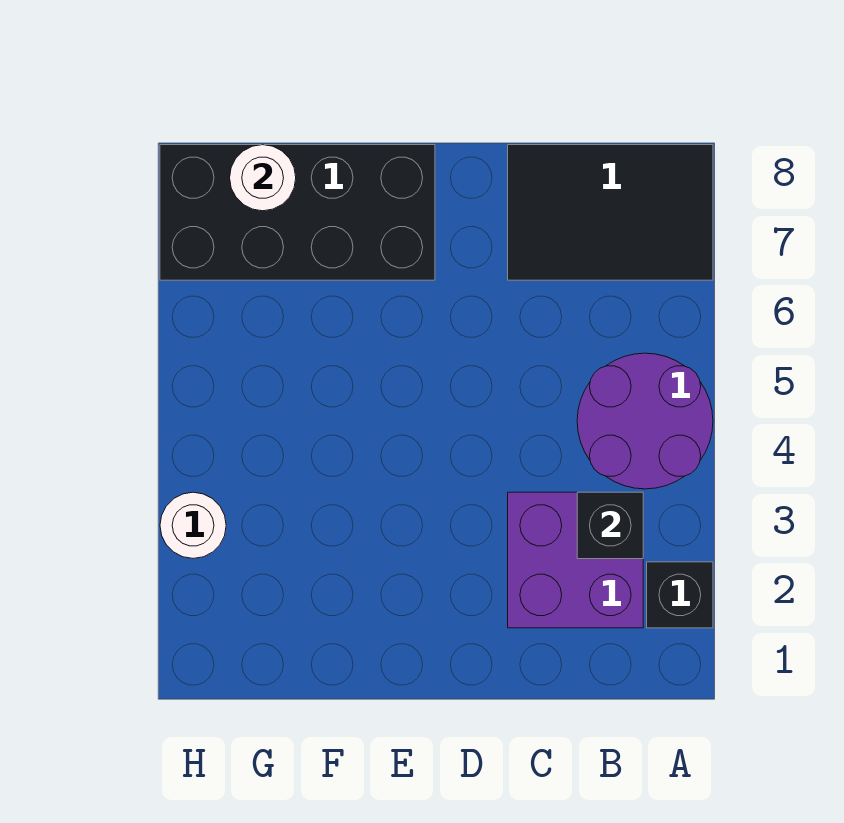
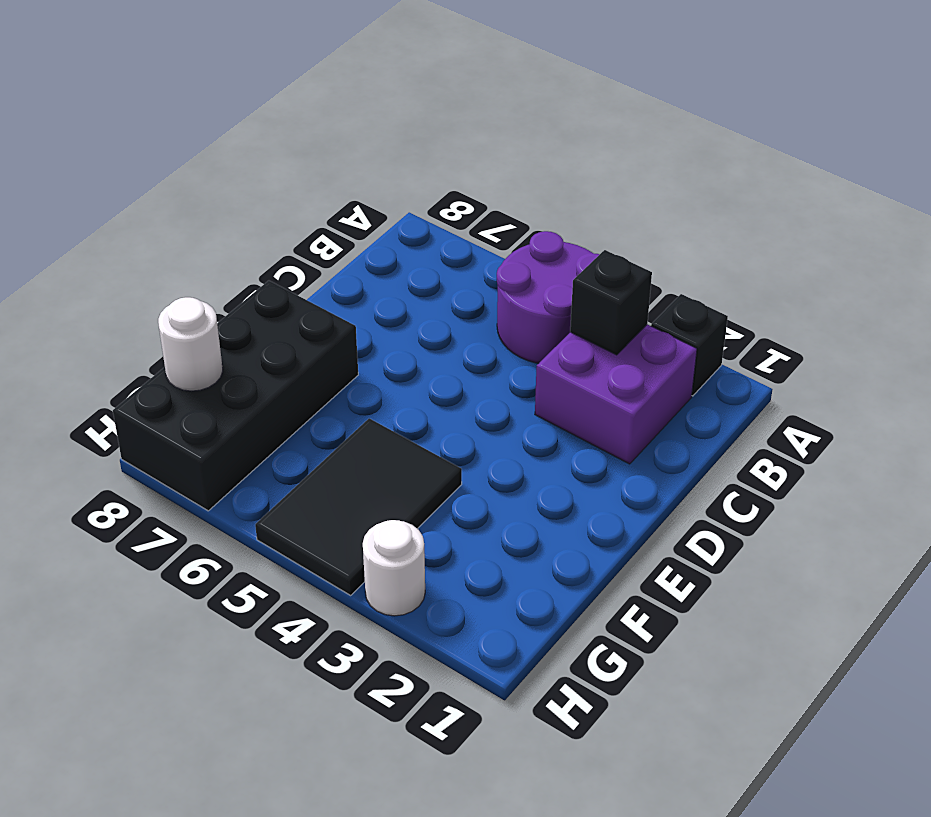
black 2x3 tile [508,145,713,280] -> black 2x3 tile moved to [255,418,462,595]

